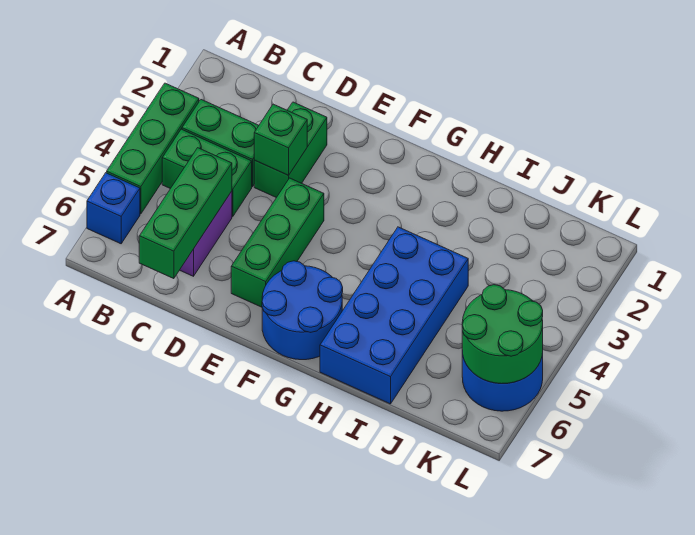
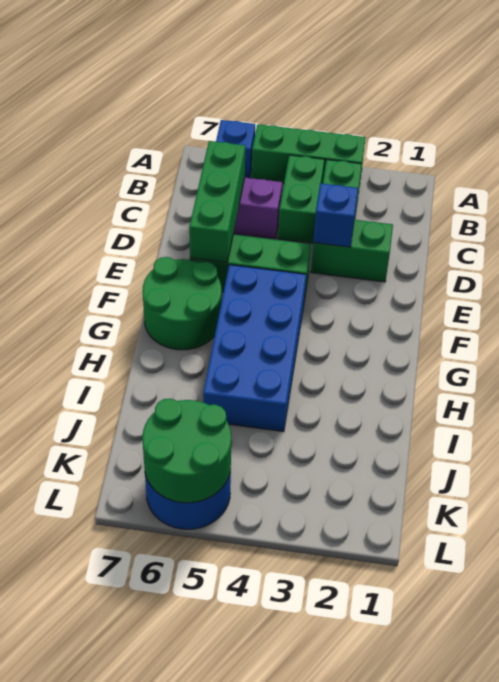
green 1x3 brick [139,148,232,279] -> green 1x3 brick turned to [189,141,245,263]
green 1x1 brick [254,104,307,175] -> blue 1x1 brick [313,183,358,247]
blue 2x2 round brick [262,261,343,360] -> green 2x2 round brick [143,257,222,350]
blue 2x4 brick [320,227,468,404] -> blue 2x4 brick turned to [203,265,306,432]

